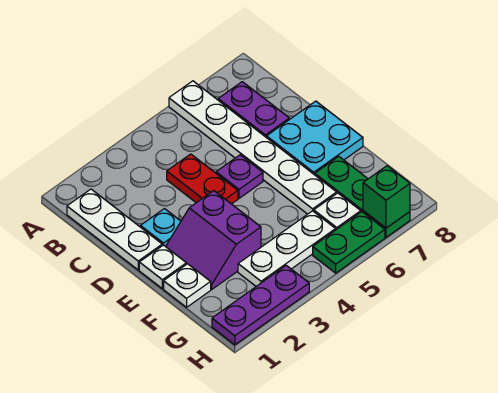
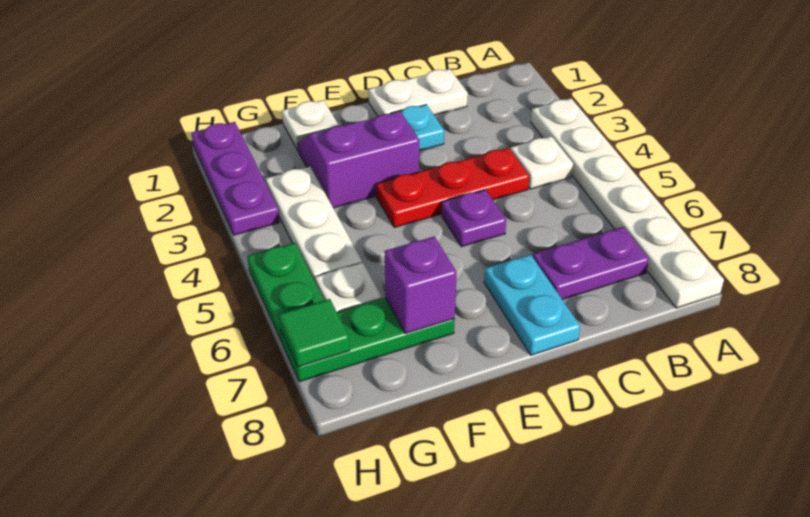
white 1x6 plate [169,81,337,214] -> white 1x6 plate turned to [531,98,724,308]
white 1x3 plate [67,189,162,270] -> white 1x2 plate [369,69,468,116]
red 1x2 plate [167,154,238,204] -> red 1x3 plate [376,148,529,227]
cyan 2x2 plate [267,101,363,175] -> cyan 1x2 plate [484,255,580,355]
white 1x1 plate [139,245,186,289] -> white 1x1 plate moved to [511,136,573,189]
none -> purple 1x1 brick [385,236,457,334]
green 1x1 brick [363,166,410,228] -> green 1x1 tile [279,299,350,367]

